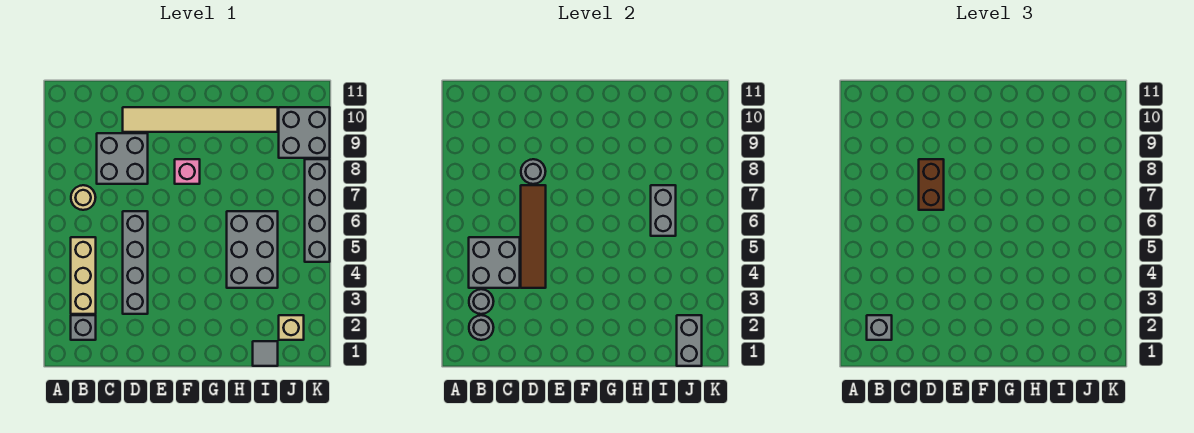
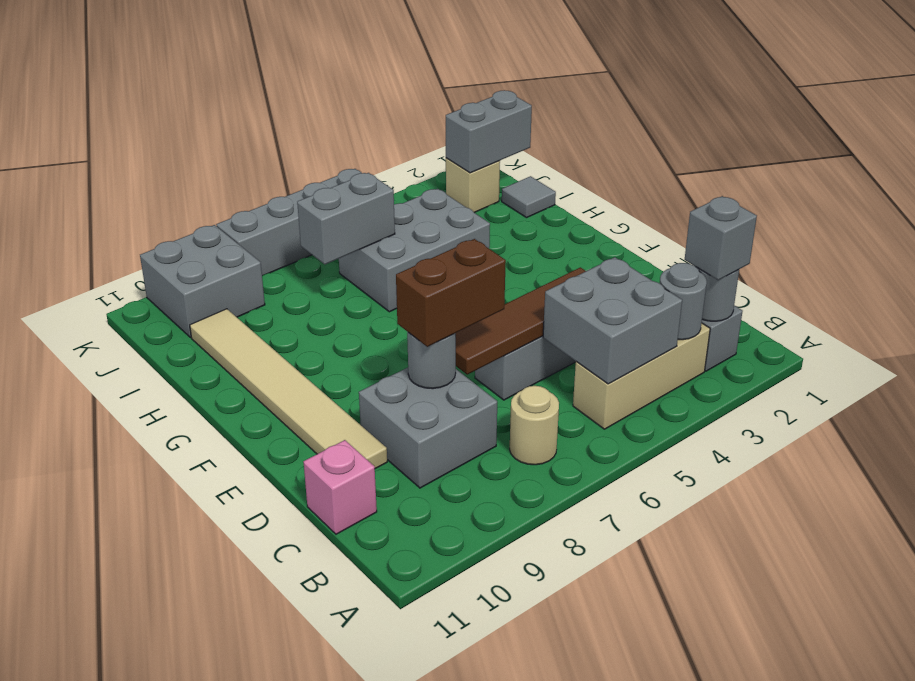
pink 1x1 brick [175,159,200,184] -> pink 1x1 brick moved to [304,440,377,534]

